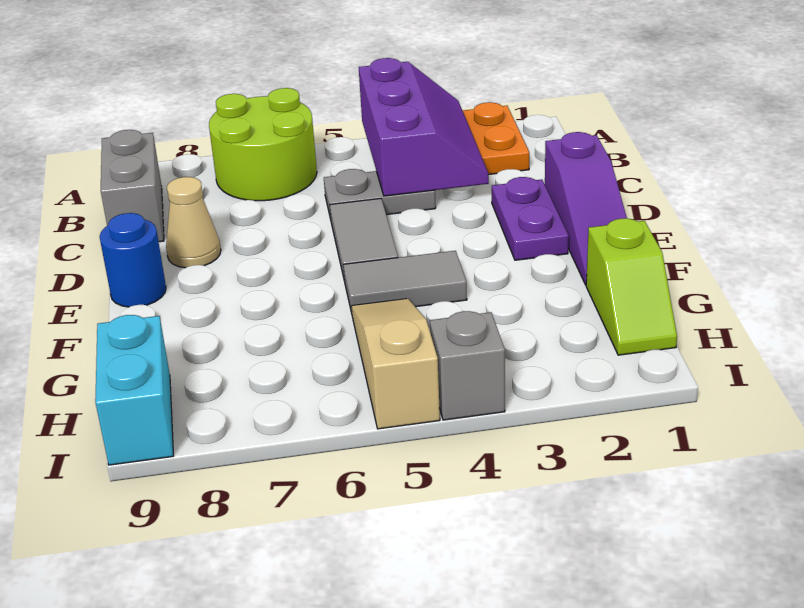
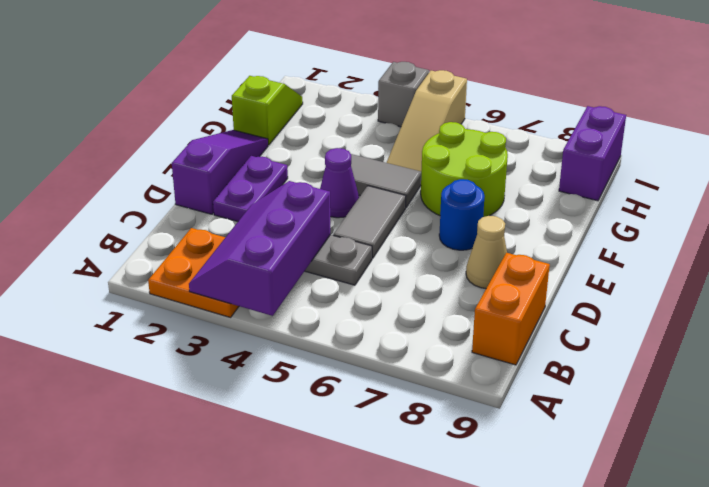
lime 2x2 round brick [209,88,317,201] -> lime 2x2 round brick moved to [421,122,508,217]
grey 1x2 brick [101,130,164,242] -> orange 1x2 brick [472,253,550,365]
none -> purple 1x1 cone [320,148,359,218]
blue 1x1 round brick [99,213,166,307] -> blue 1x1 round brick moved to [439,179,485,250]
cyan 1x2 brick [95,315,174,465] -> purple 1x2 brick [559,106,626,201]

